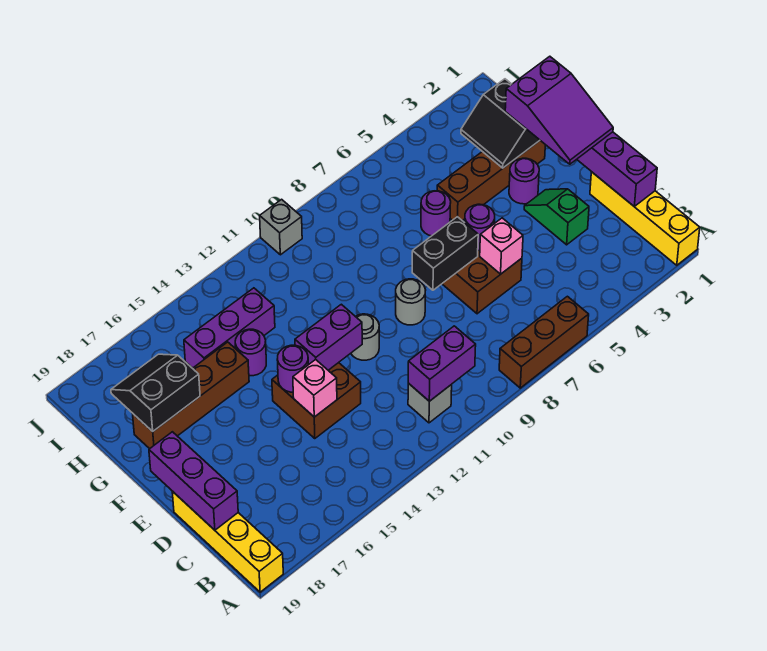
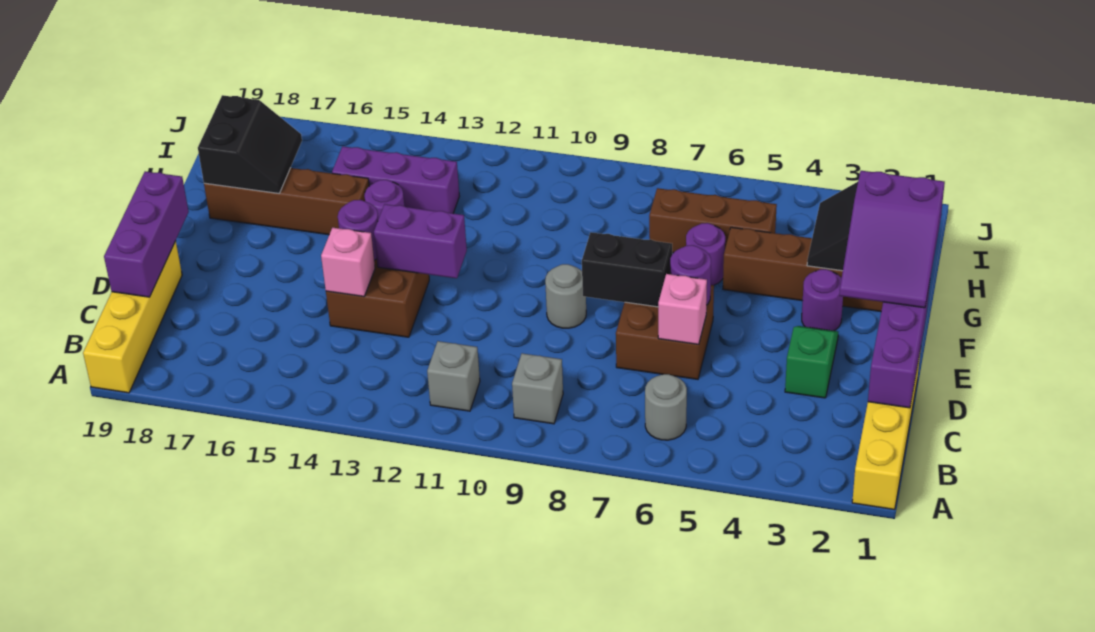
brown 1x3 brick [499,296,589,388] -> brown 1x3 brick moved to [649,188,777,253]
purple 1x2 brick [408,326,476,401] -> none
grey 1x1 round brick [351,314,379,360] -> grey 1x1 round brick moved to [645,374,687,440]
black 2x2 slope [111,354,200,431] -> black 2x2 slope turned to [198,95,302,193]
grey 1x1 brick [260,199,302,255] -> grey 1x1 brick moved to [512,353,563,424]

